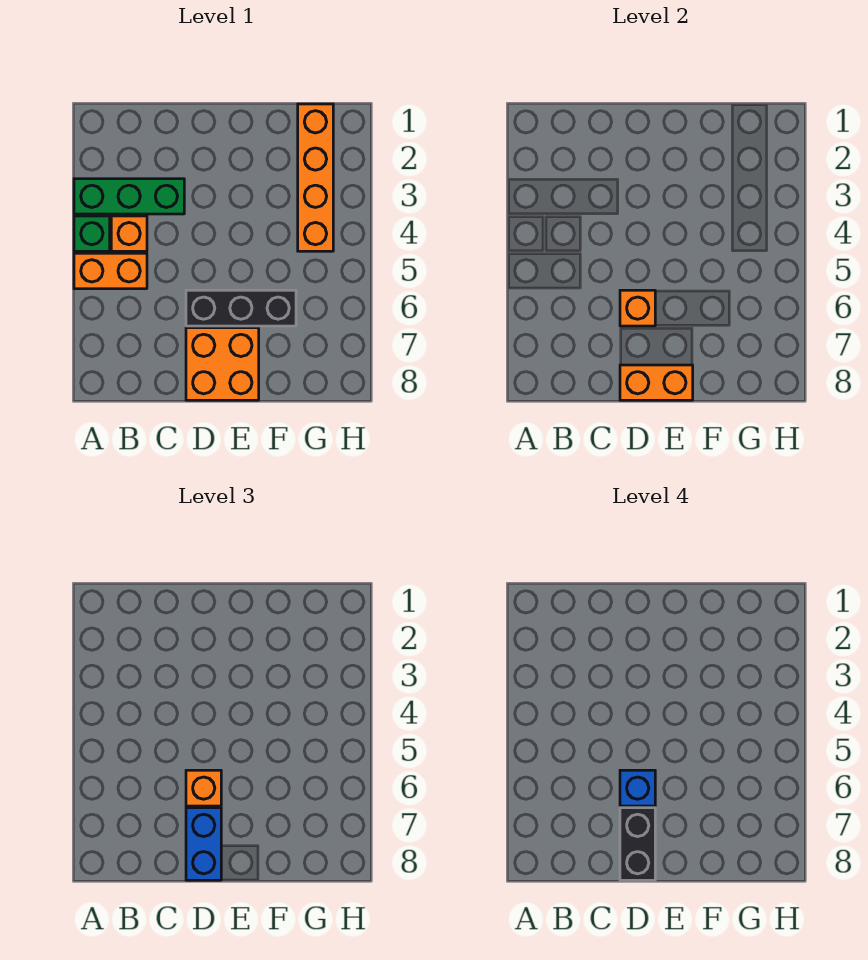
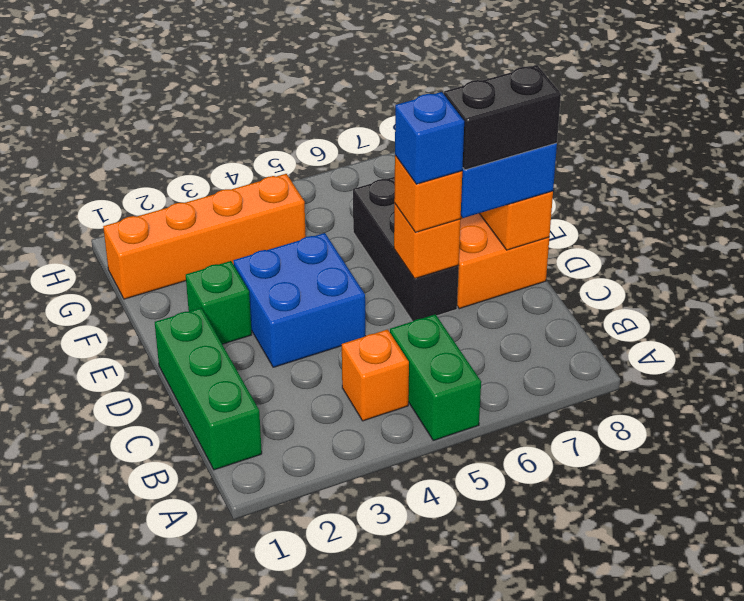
green 1x3 brick [74,179,184,214] -> green 1x3 brick moved to [155,308,262,470]
green 1x1 brick [74,216,110,251] -> green 1x1 brick moved to [186,261,252,344]
orange 1x2 brick [74,253,147,289] -> green 1x2 brick [390,314,481,441]
none -> blue 2x2 brick [233,233,365,367]

